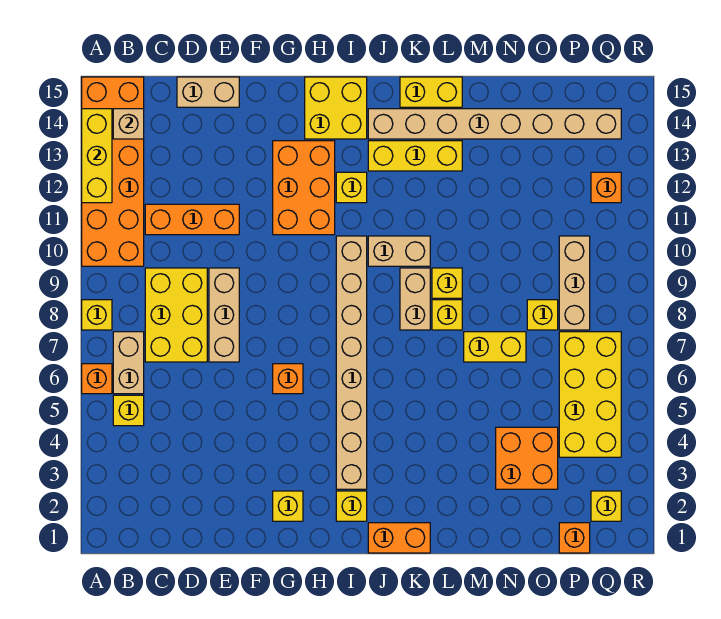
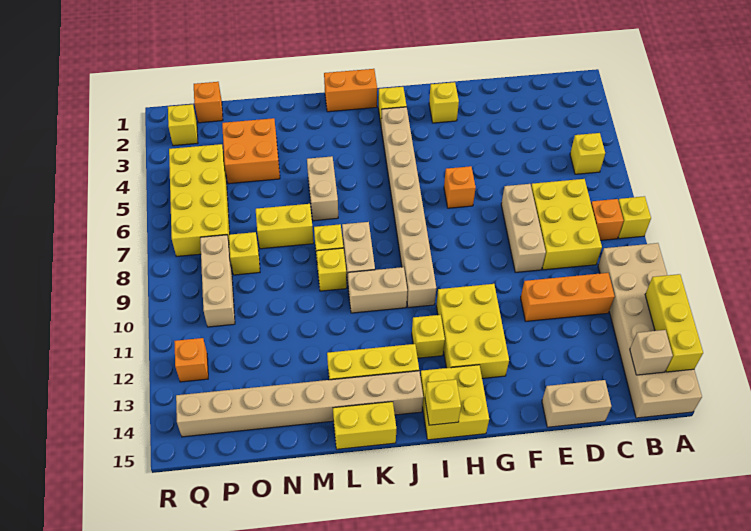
orange 1x1 brick [82,364,112,394] -> orange 1x1 brick moved to [591,199,624,240]
orange 2x6 brick [82,77,144,266] -> tan 2x6 brick [598,243,702,418]
tan 1x2 brick [113,332,144,394] -> tan 1x2 brick moved to [307,156,338,221]
orange 2x3 brick [273,141,335,235] -> yellow 2x3 brick [436,284,509,378]
none -> yellow 1x1 brick [425,379,461,425]

